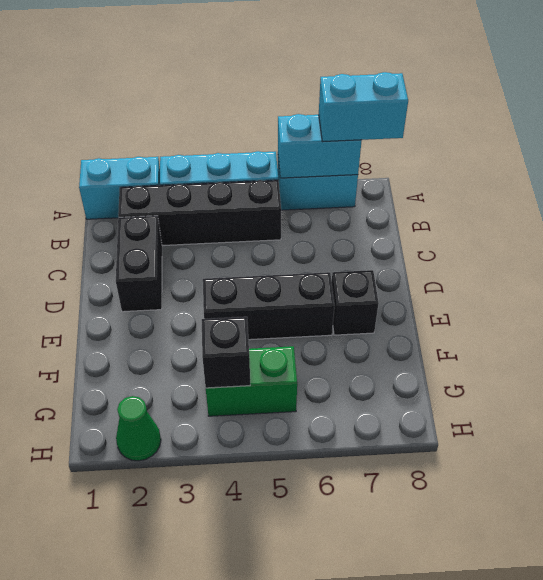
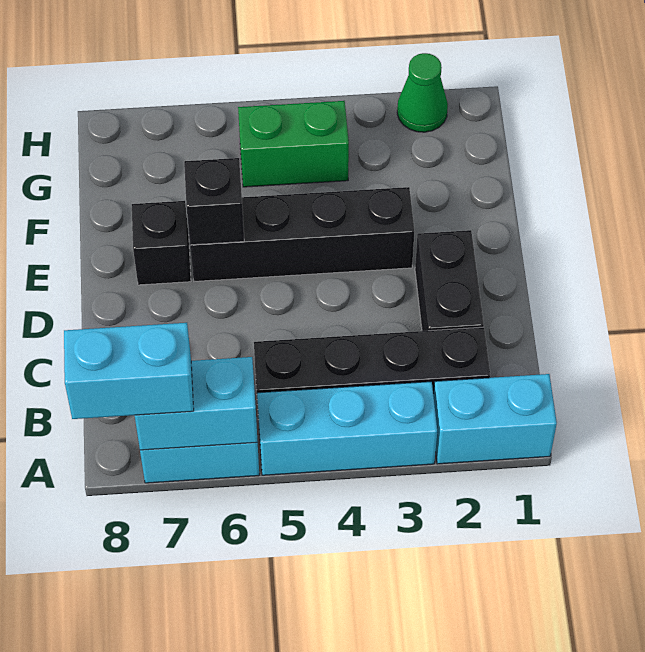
black 1x3 brick [203,272,335,340] -> black 1x4 brick [190,187,414,281]
black 1x1 brick [202,317,250,388] -> black 1x1 brick moved to [184,158,244,245]

